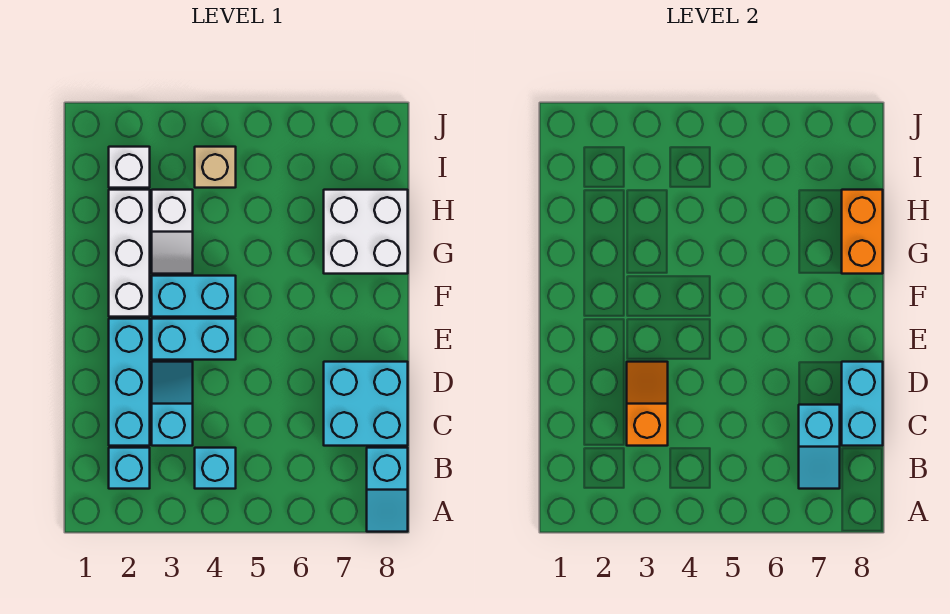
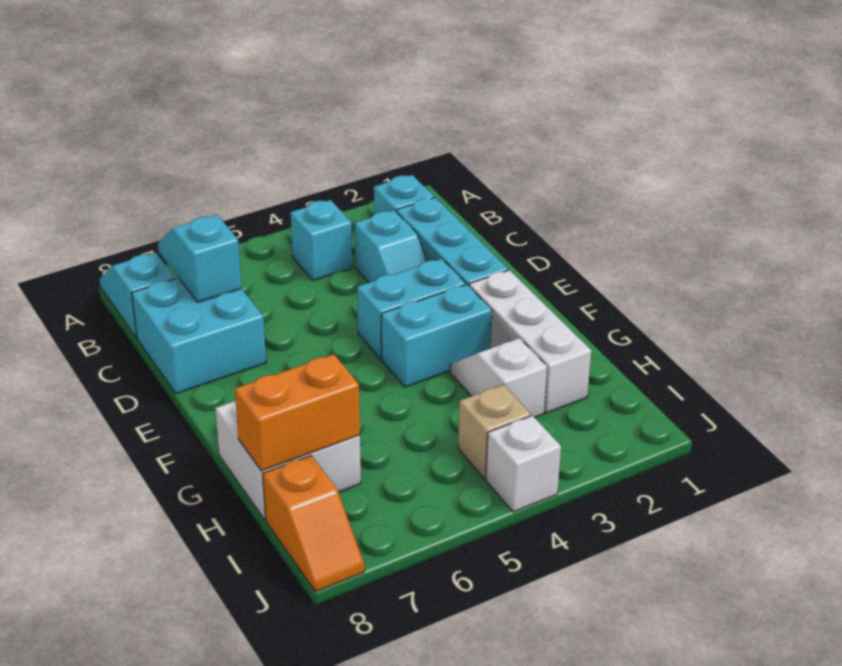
orange 1x2 slope [627,362,668,446] -> orange 1x2 slope moved to [263,455,364,592]
cyan 1x2 brick [842,362,883,446] -> none
orange 1x2 brick [842,190,883,274] -> orange 1x2 brick turned to [235,354,360,471]
white 1x1 brick [109,147,150,188] -> white 1x1 brick moved to [486,415,561,512]

